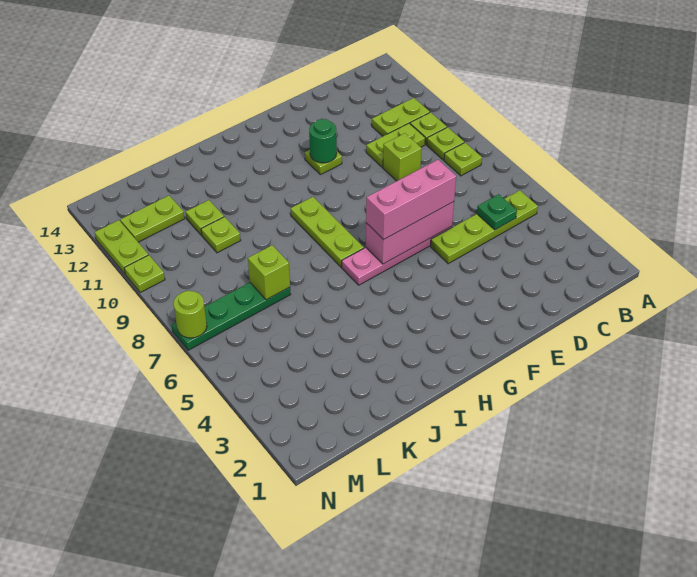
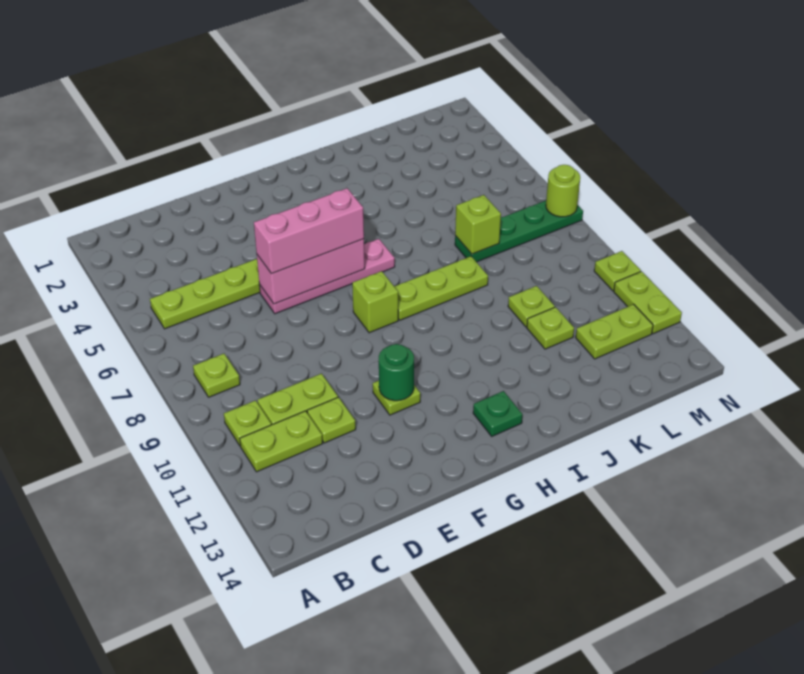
lime 1x1 plate [427,127,464,160] -> lime 1x1 plate moved to [307,397,356,443]
green 1x1 plate [477,194,517,230] -> green 1x1 plate moved to [473,391,522,436]
lime 1x1 brick [383,133,422,181] -> lime 1x1 brick moved to [352,271,398,333]
lime 1x3 plate [291,197,364,267] -> lime 1x3 plate turned to [394,256,488,320]

